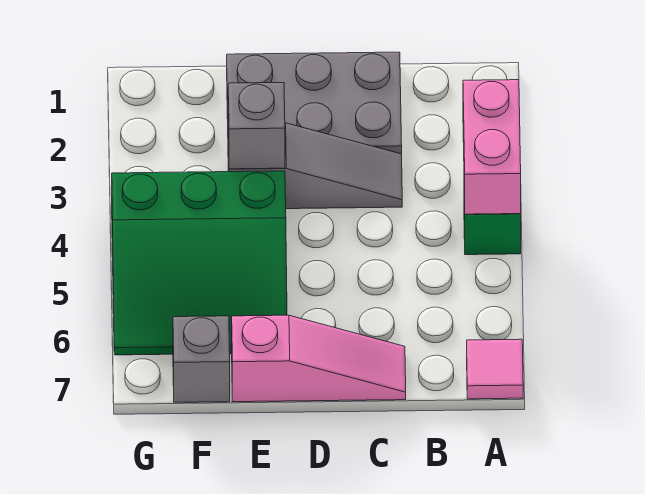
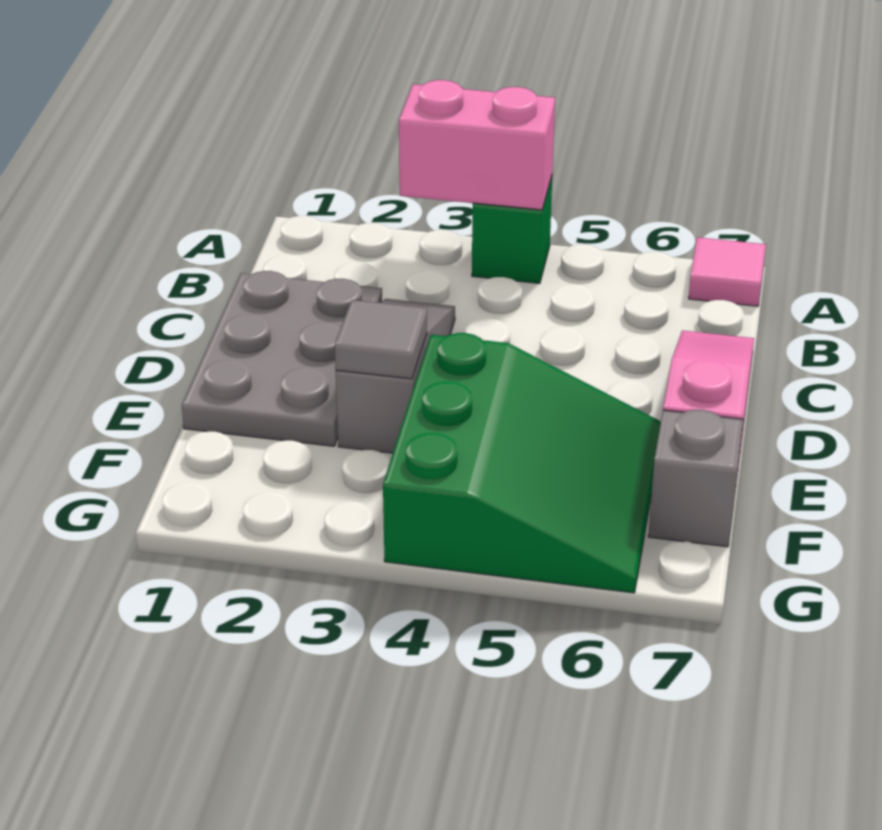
grey 1x1 brick [228,83,285,169] -> grey 1x1 tile [335,300,427,379]

